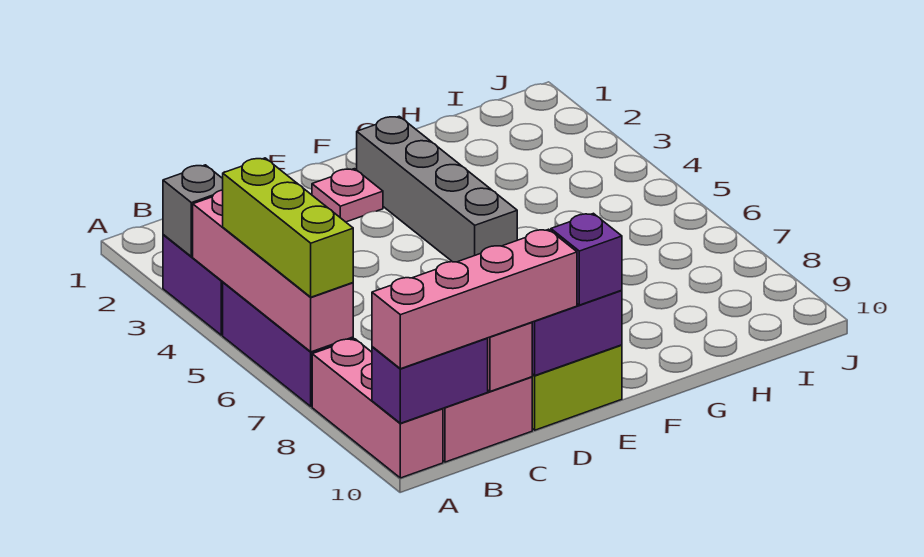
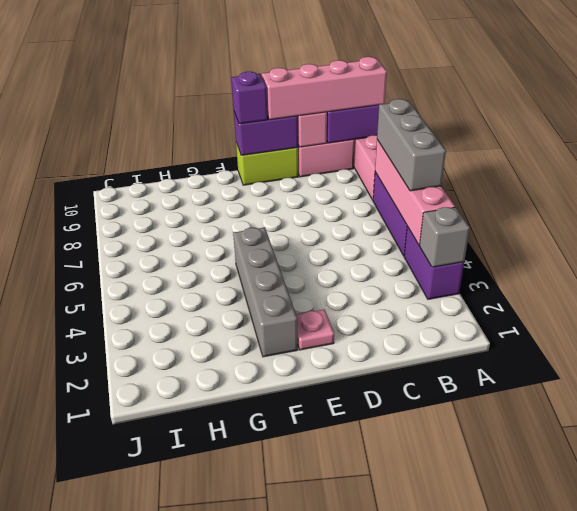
lime 1x3 brick [223,158,353,297] -> grey 1x3 brick [377,99,446,191]

